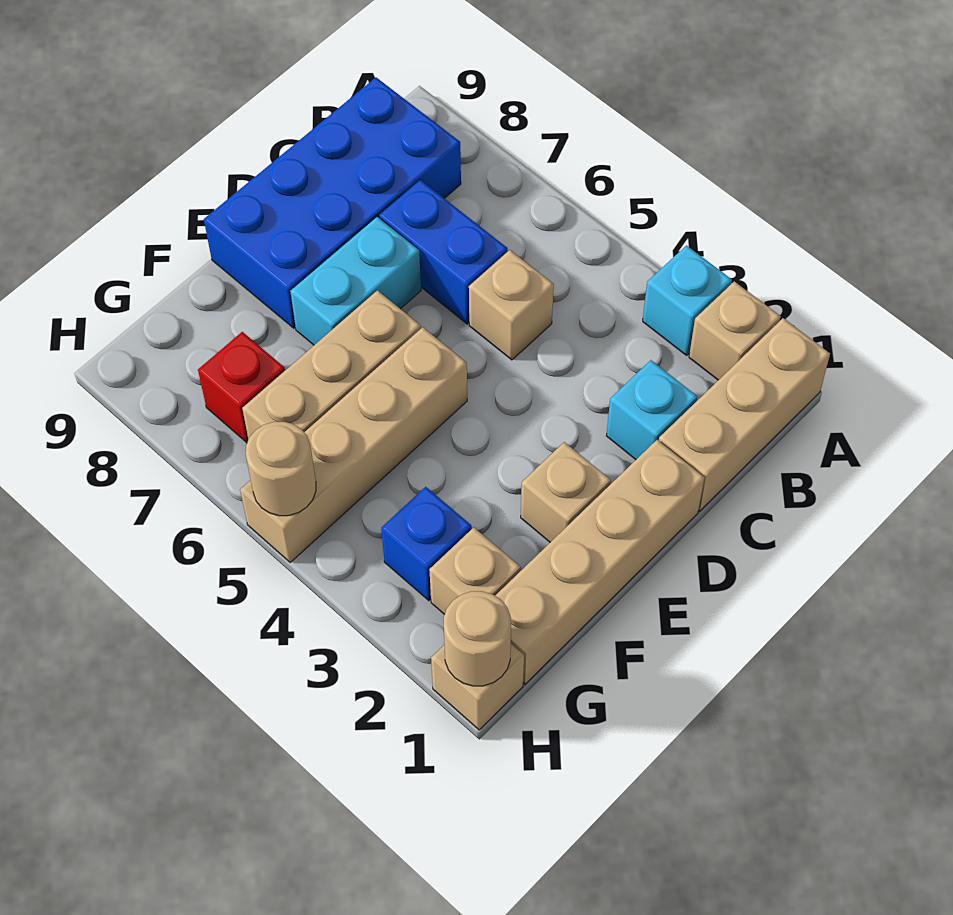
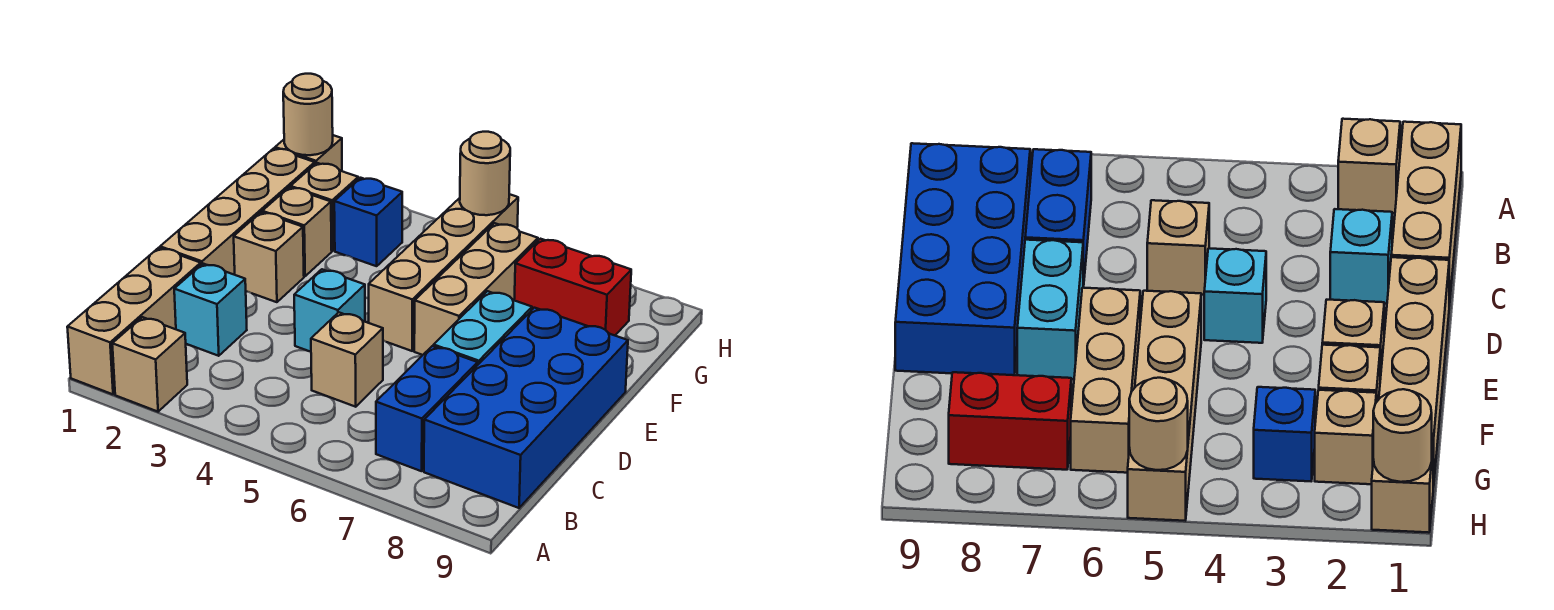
cyan 1x1 brick [643,246,732,355] -> cyan 1x1 brick moved to [294,269,365,352]
blue 1x2 brick [379,180,508,324] -> blue 1x2 brick turned to [376,346,478,471]
none -> tan 1x1 brick [262,187,332,276]
red 1x1 brick [198,332,285,443] -> red 1x2 brick [514,239,631,335]

